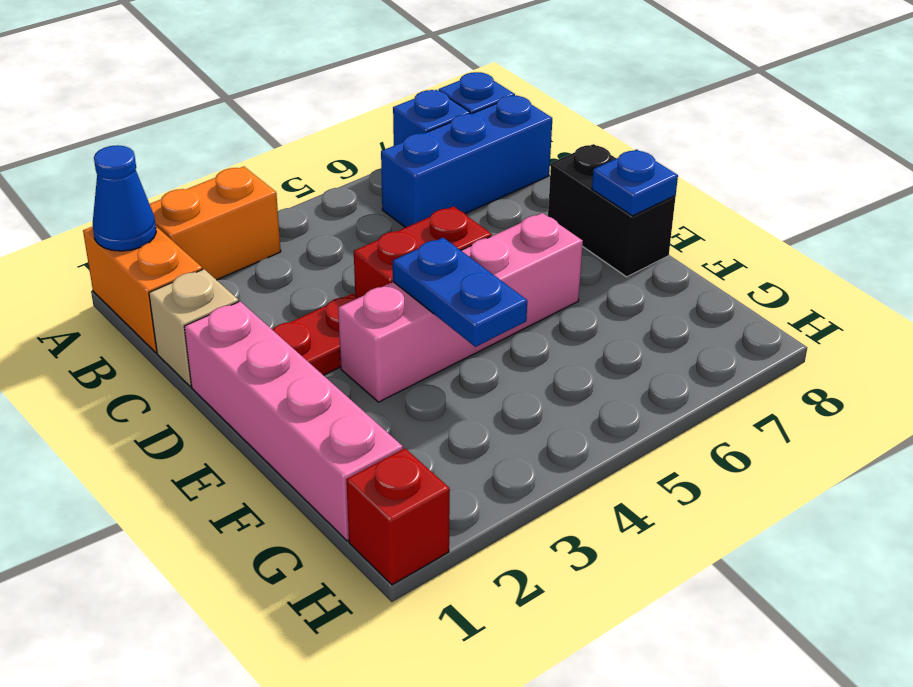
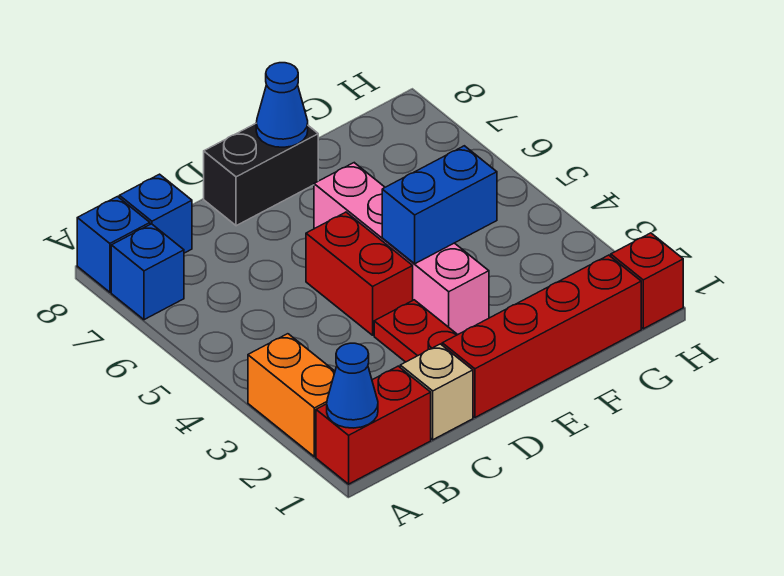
orange 1x2 brick [83,226,203,353] -> red 1x2 brick [316,366,431,484]
blue 1x3 brick [381,95,552,228] -> blue 1x1 brick [119,174,192,253]
pink 1x4 brick [184,301,403,541] -> red 1x4 brick [442,255,641,417]
blue 1x2 plate [393,238,527,347] -> blue 1x2 brick [382,146,497,264]
blue 1x1 plate [592,149,678,216] -> blue 1x1 cone [256,63,308,147]

